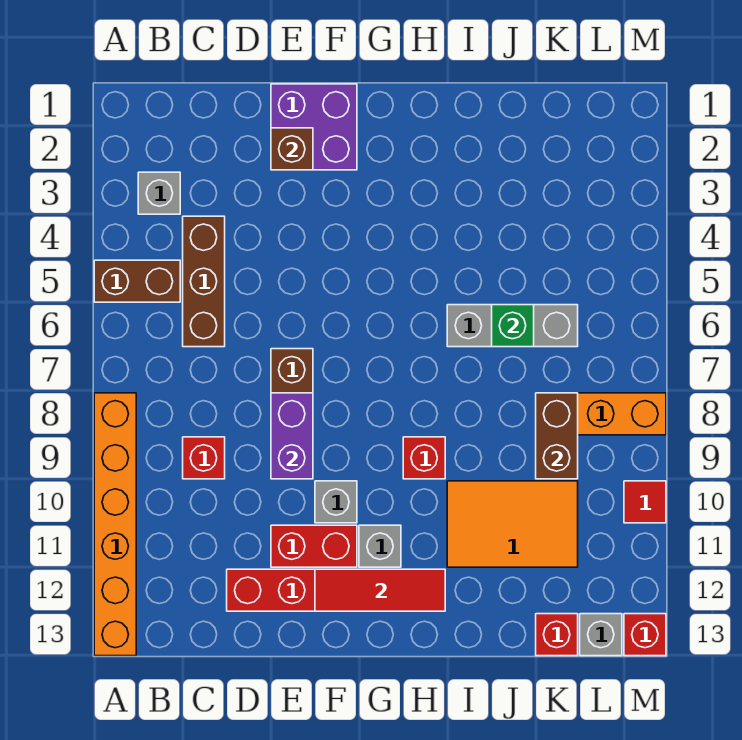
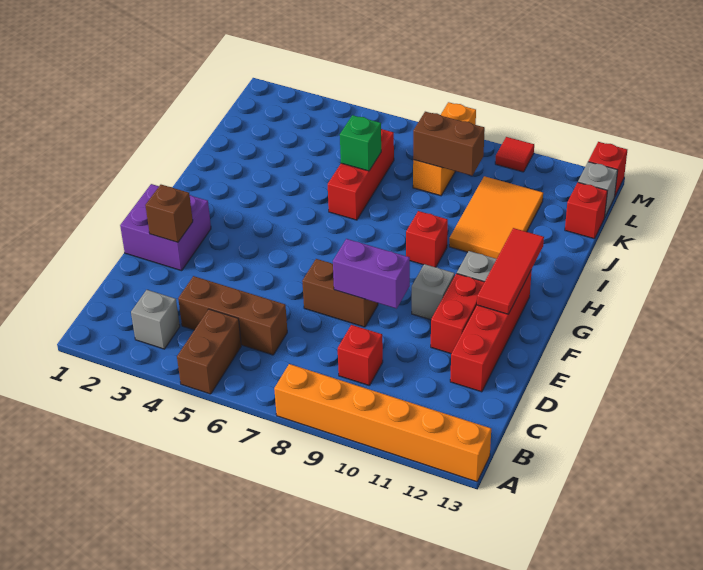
grey 1x3 brick [447,305,578,347] -> red 1x3 brick [328,129,394,220]

